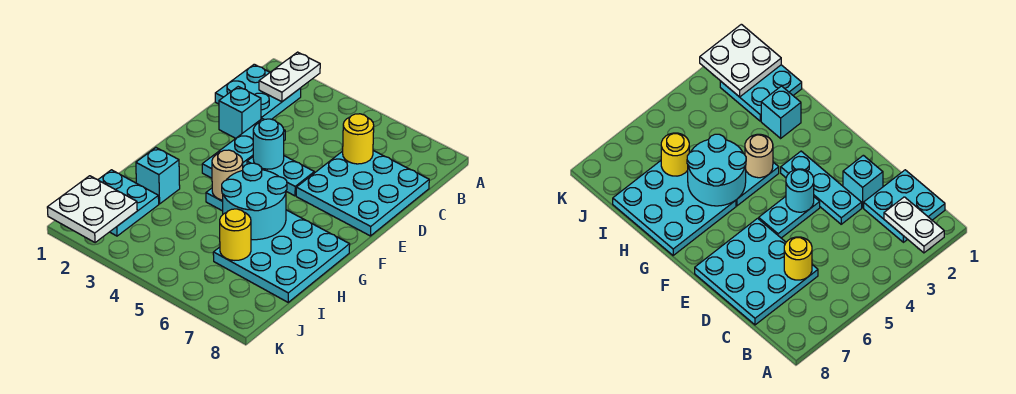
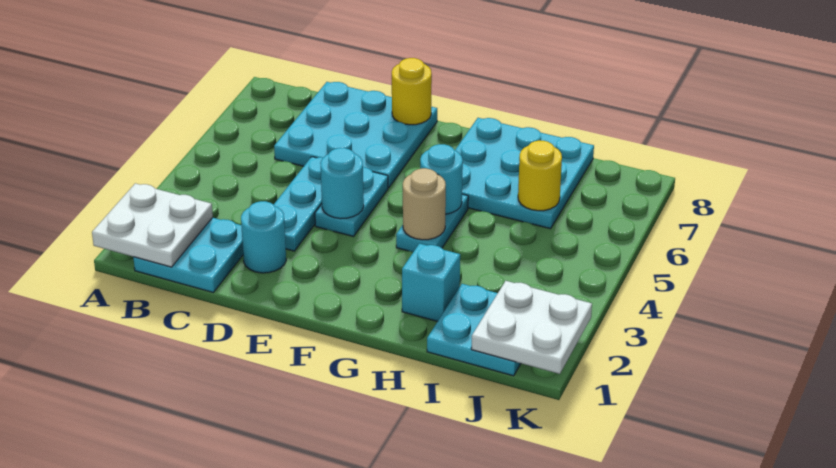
white 1x2 plate [259,52,320,102] -> white 2x2 plate [92,183,213,267]
yellow 1x1 round brick [343,114,374,164] -> yellow 1x1 round brick moved to [392,58,432,125]
cyan 1x1 brick [219,87,261,138] -> cyan 1x1 round brick [241,201,286,273]
cyan 1x3 plate [202,119,285,178] -> cyan 1x3 plate turned to [274,157,323,251]
cyan 2x2 round brick [222,163,287,240] -> cyan 1x1 round brick [420,144,463,214]

